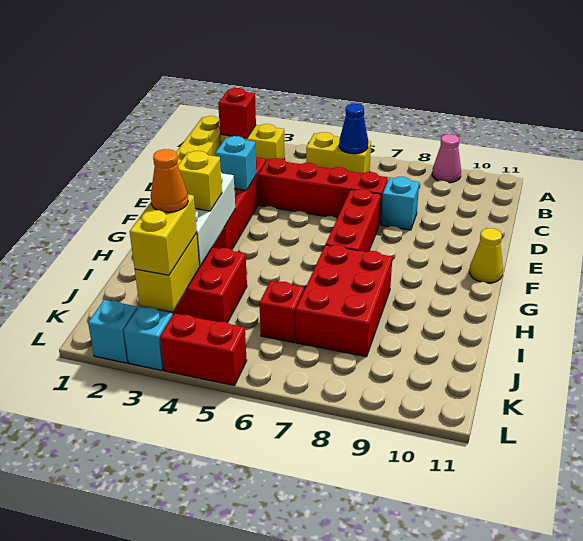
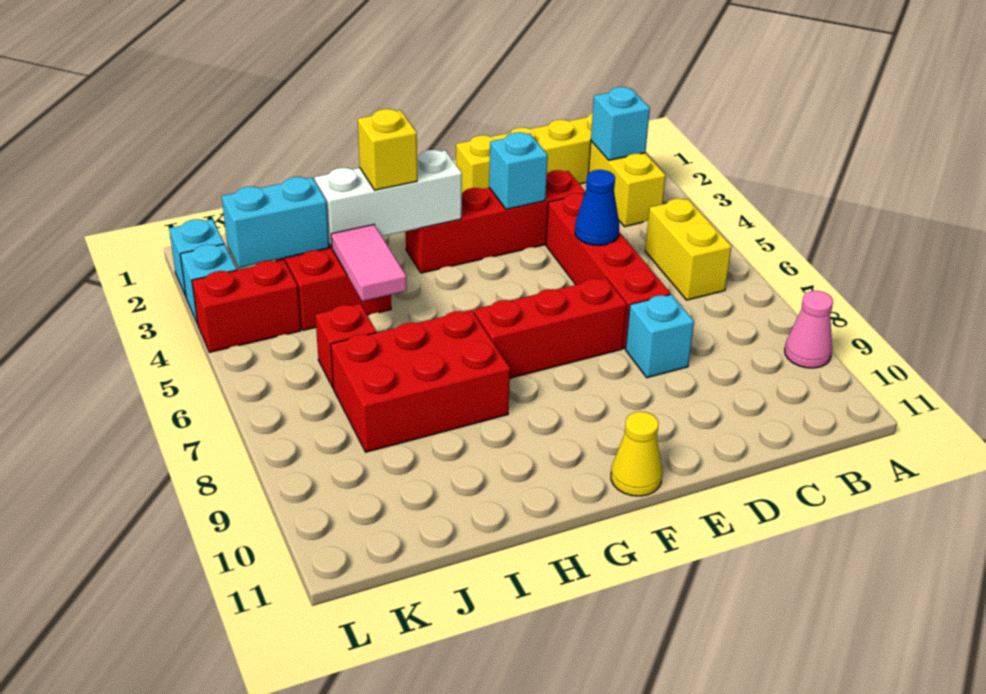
red 1x1 brick [218,88,256,138] -> cyan 1x1 brick [591,87,650,160]
blue 1x1 cone [339,104,368,154] -> blue 1x1 cone moved to [575,170,619,245]
none -> pink 1x2 tile [331,225,407,301]
yellow 1x2 brick [135,233,200,311] -> cyan 1x2 brick [222,177,329,268]
yellow 1x2 brick [130,194,197,275] -> none
orange 1x1 cone [151,149,188,212] -> none
red 1x2 brick [160,313,247,385] -> red 1x2 brick turned to [192,260,301,352]

